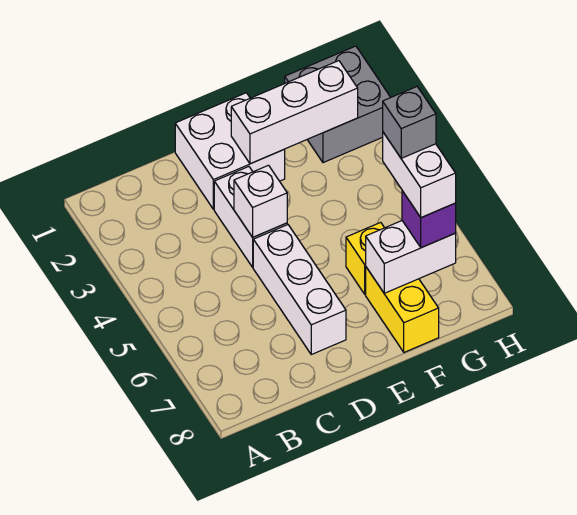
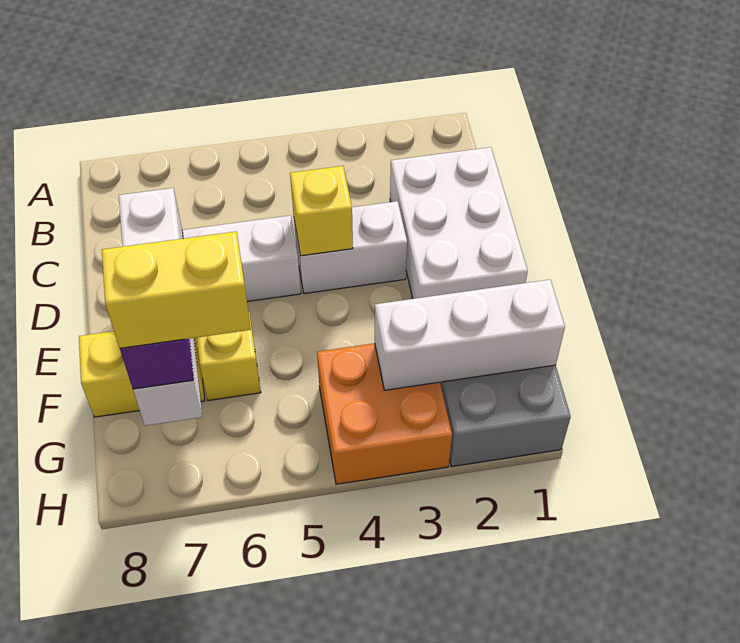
white 2x2 brick [175,93,285,209] -> white 2x3 brick [390,147,528,299]
white 1x1 brick [234,165,287,237] -> yellow 1x1 brick [290,166,353,256]
white 1x3 brick [231,61,358,164] -> white 1x3 brick turned to [375,280,565,390]
white 1x2 brick [366,221,456,293] -> white 1x4 brick [119,188,202,426]
none -> orange 2x2 brick [317,343,452,484]
white 1x2 brick [383,132,456,218] -> yellow 1x2 brick [102,232,251,348]
grey 1x1 brick [383,87,436,158] -> none

